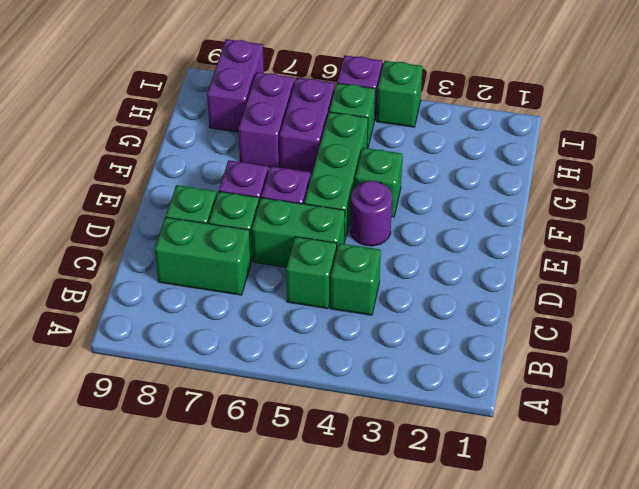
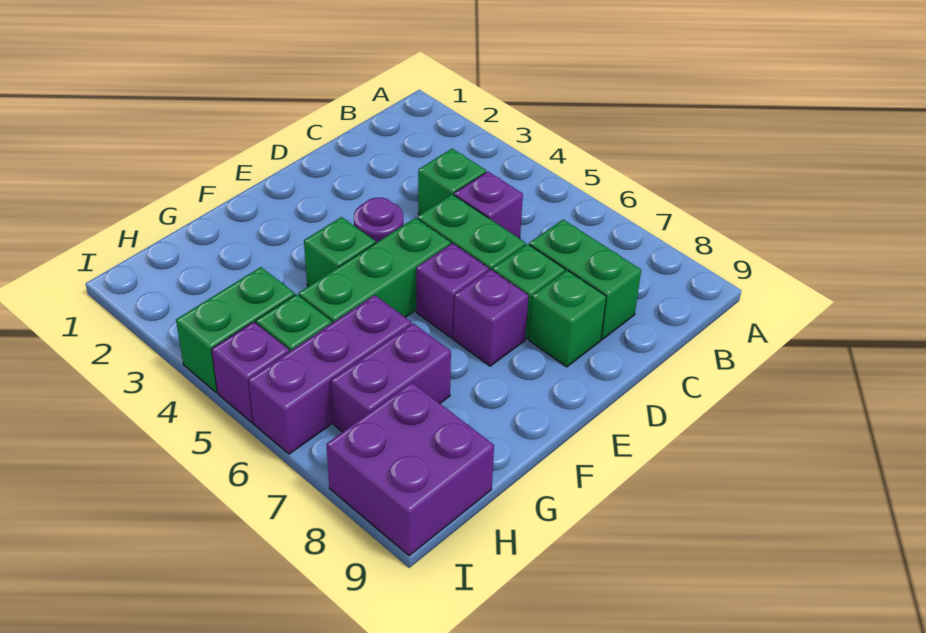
green 1x1 brick [286,237,337,309] -> purple 1x1 brick [454,171,523,239]
purple 1x2 brick [280,78,335,173] -> purple 1x3 brick [248,295,411,454]
purple 1x2 brick [207,39,264,132] -> purple 2x2 brick [326,382,494,556]
green 1x1 brick [377,61,423,127] -> green 1x2 brick [176,267,295,392]

